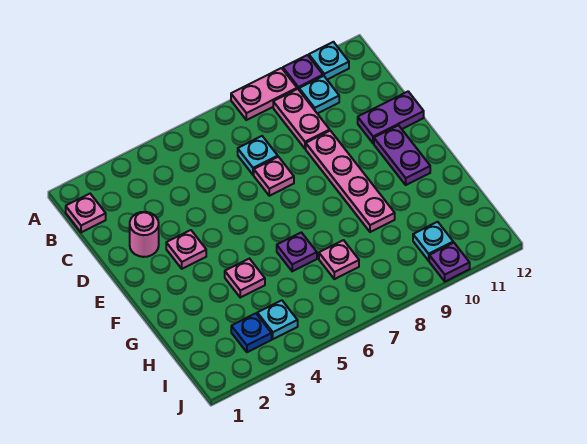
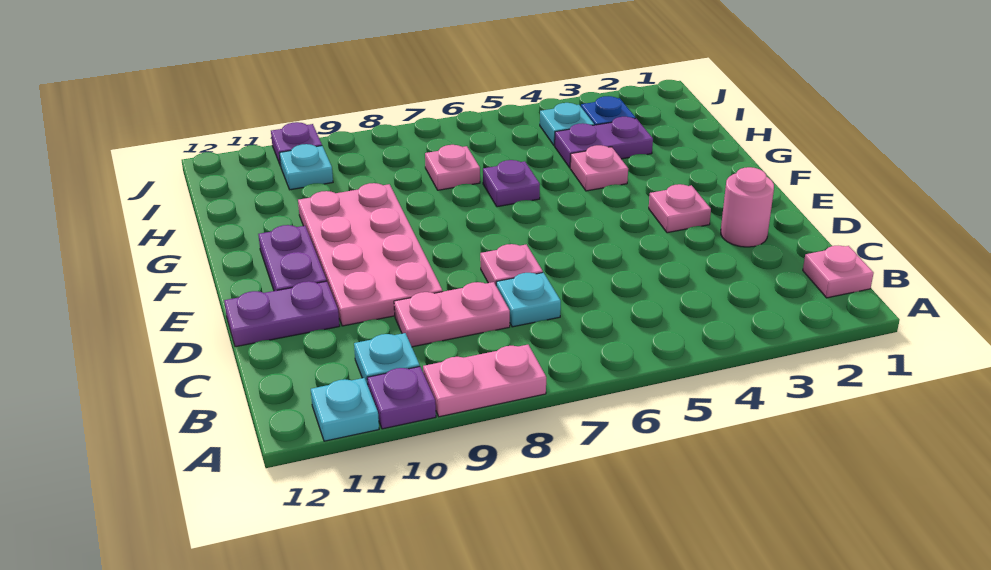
pink 1x2 plate [273,89,330,149] -> pink 1x2 plate turned to [394,282,510,347]
pink 1x4 plate [306,131,395,232] -> pink 2x4 plate [298,183,443,326]
none -> purple 1x2 plate [555,117,653,168]

